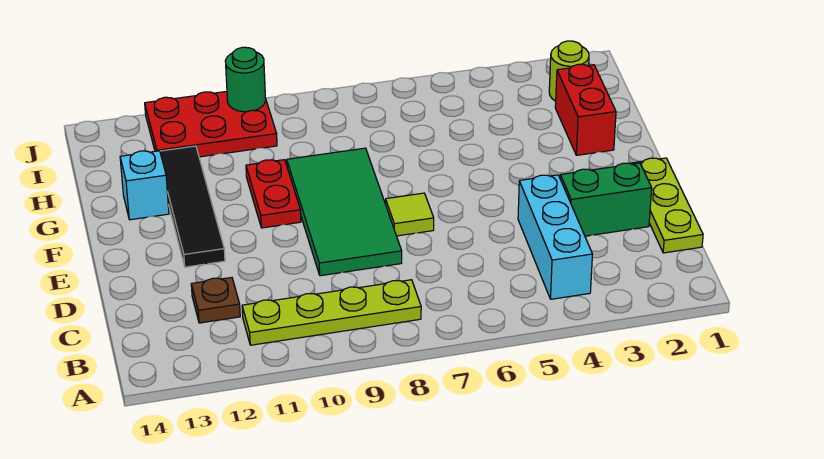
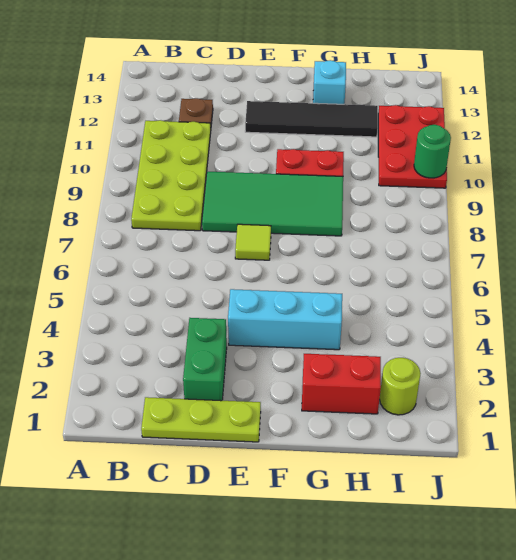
cyan 1x3 brick [518,175,593,299] -> cyan 1x3 brick moved to [228,289,342,350]
lime 1x4 plate [242,280,421,345] -> lime 2x4 plate [131,120,211,231]

